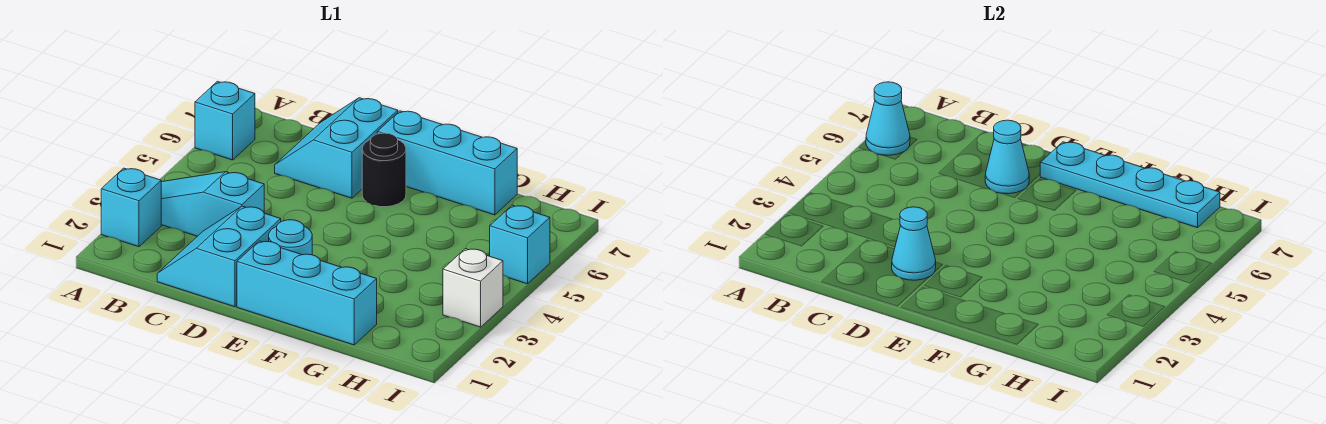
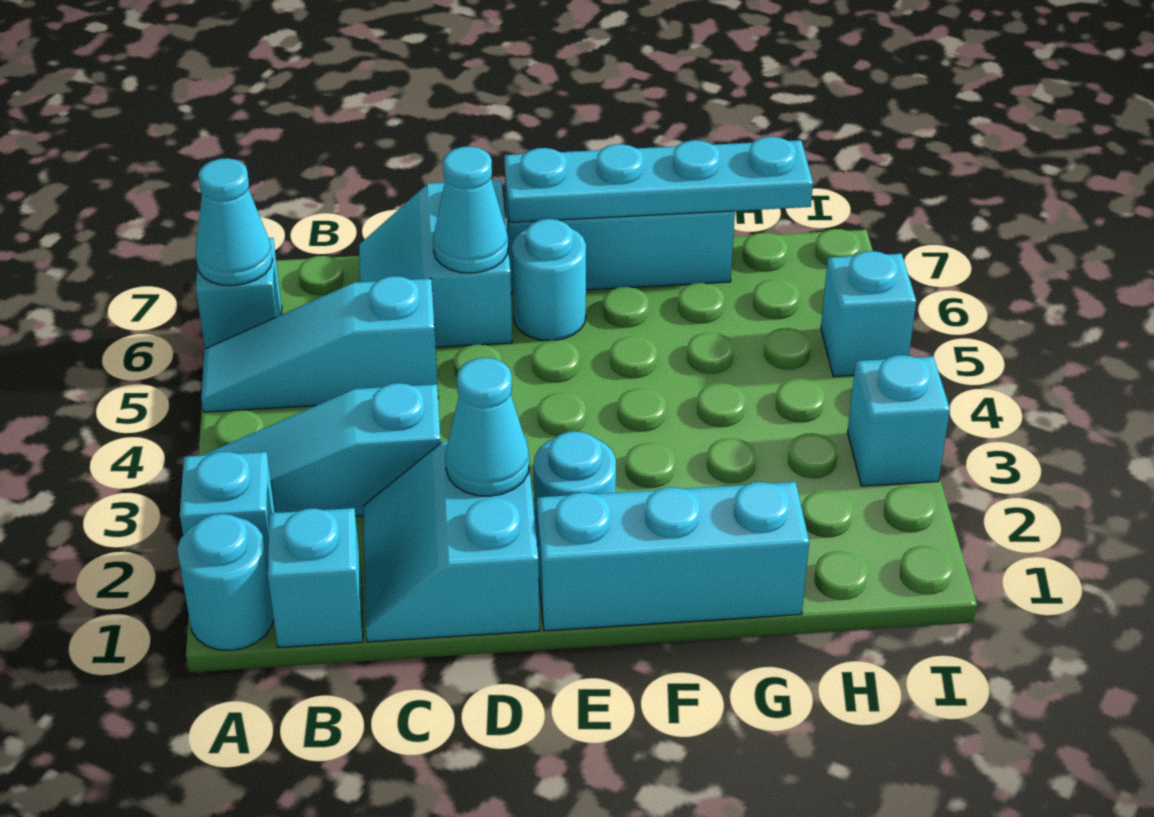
none -> cyan 1x1 round brick [177,514,274,650]
none -> cyan 1x3 slope [201,276,438,412]
none -> cyan 1x1 brick [268,508,363,647]
black 1x1 round brick [362,133,406,207] -> cyan 1x1 round brick [512,219,586,341]
white 1x1 brick [443,249,503,327] -> cyan 1x1 brick [848,355,950,486]

